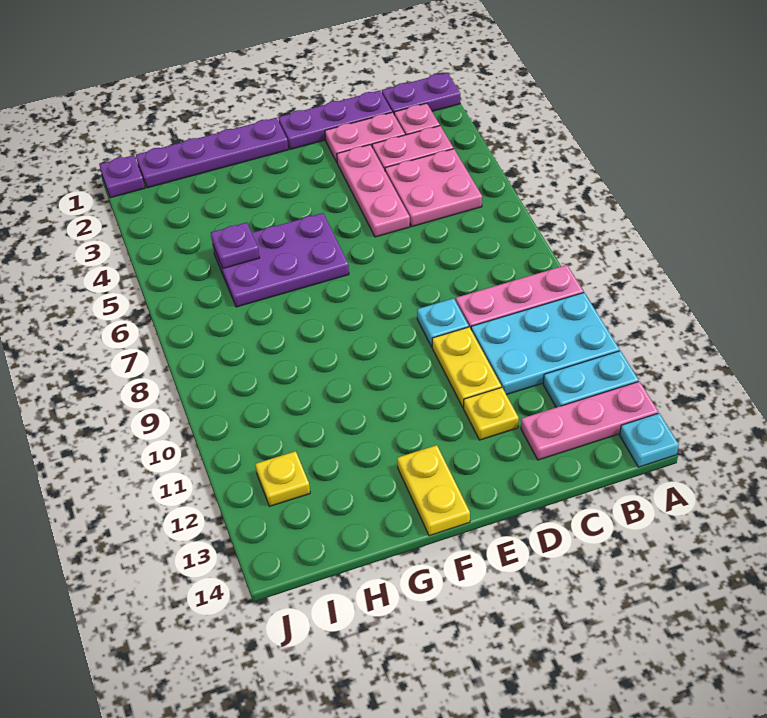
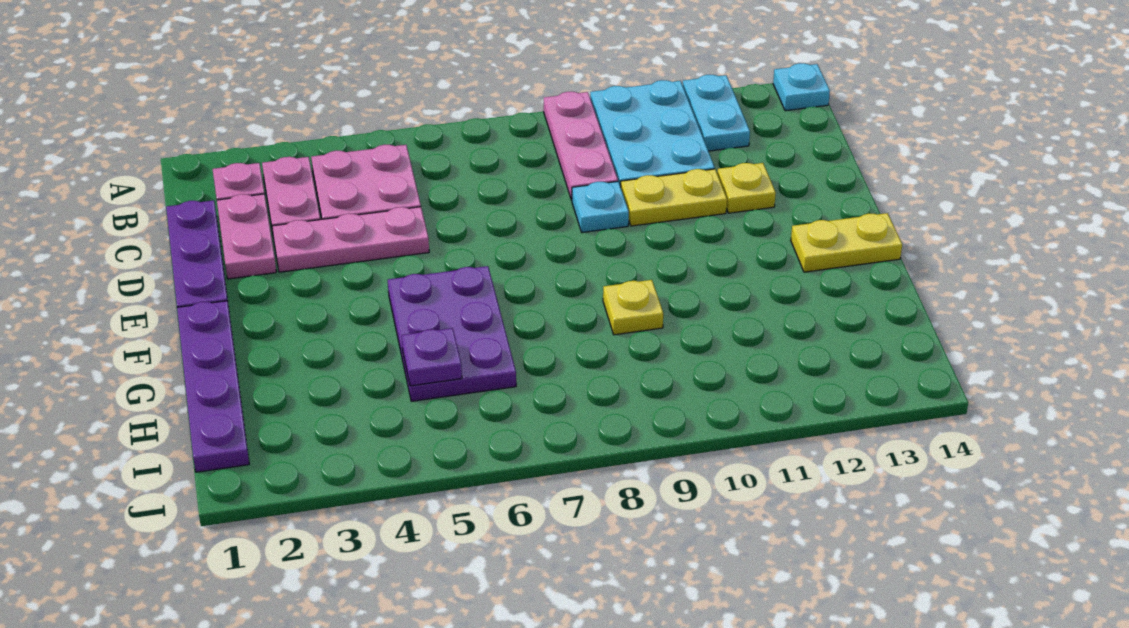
purple 1x2 plate [382,73,460,114] -> none
pink 1x3 plate [521,381,658,460] -> none
yellow 1x1 plate [255,451,310,506] -> yellow 1x1 plate moved to [603,280,663,335]
purple 1x1 plate [99,155,145,198] -> none

